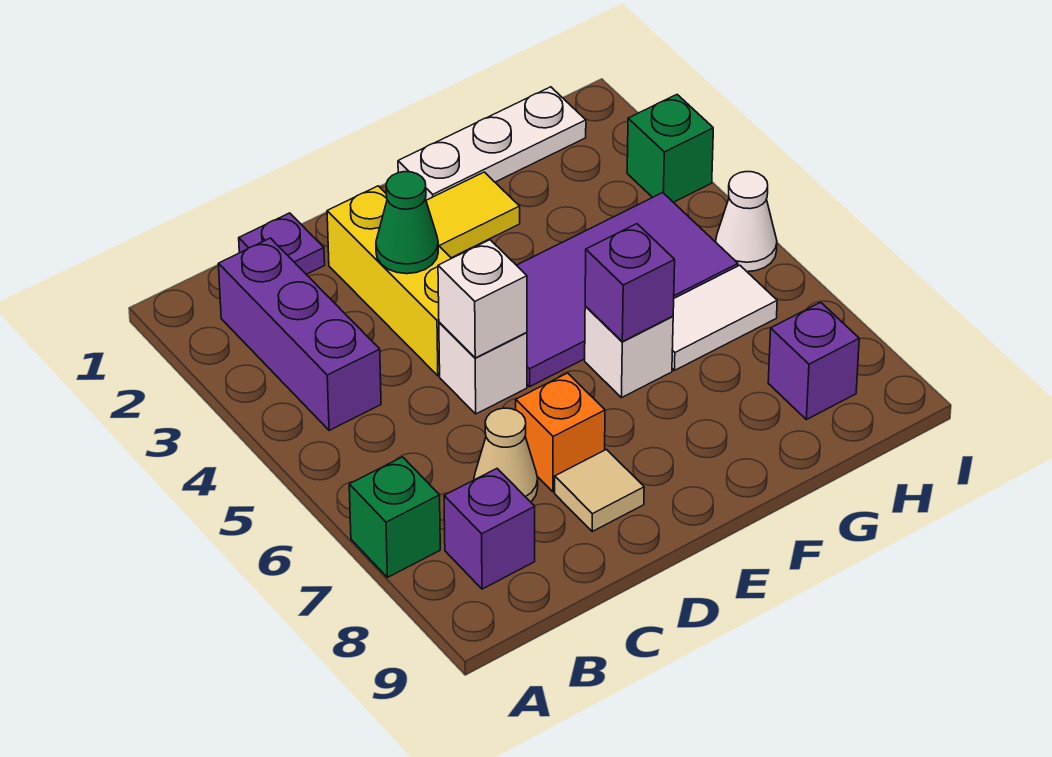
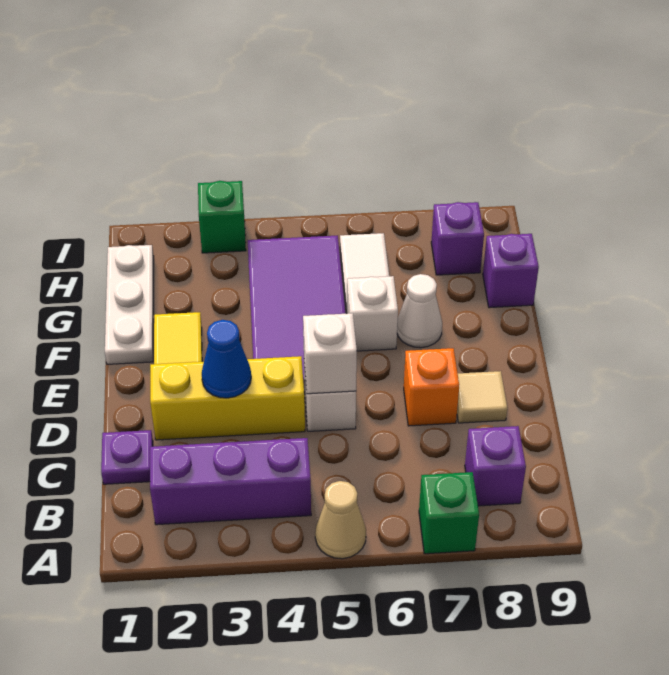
tan 1x1 cone [474,408,538,502] -> tan 1x1 cone moved to [315,481,366,559]
green 1x1 cone [376,172,438,274] -> blue 1x1 cone [202,320,251,398]
purple 1x1 brick [585,224,675,342] -> purple 1x1 brick moved to [483,234,539,308]
white 1x1 cone [716,172,777,272] -> white 1x1 cone moved to [397,274,442,348]

